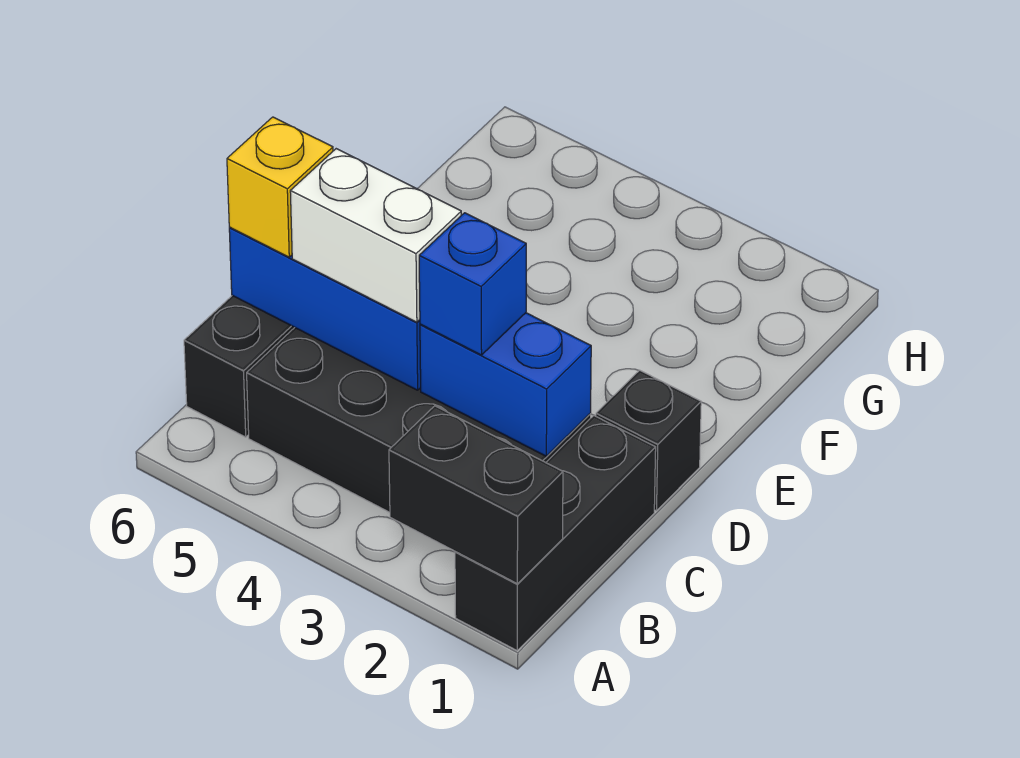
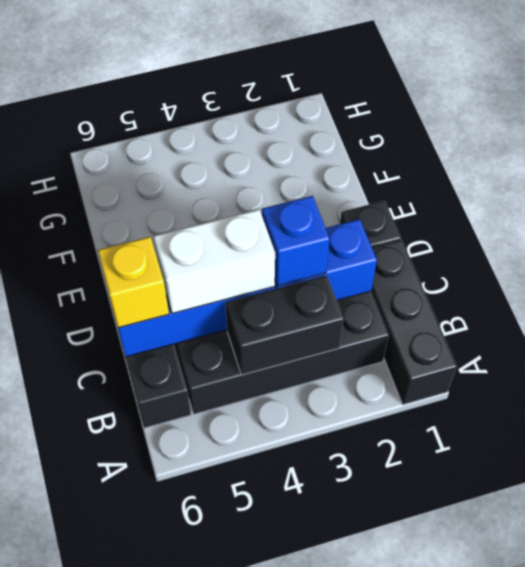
black 1x2 brick [389,406,563,584] -> black 1x2 brick moved to [226,275,344,375]

